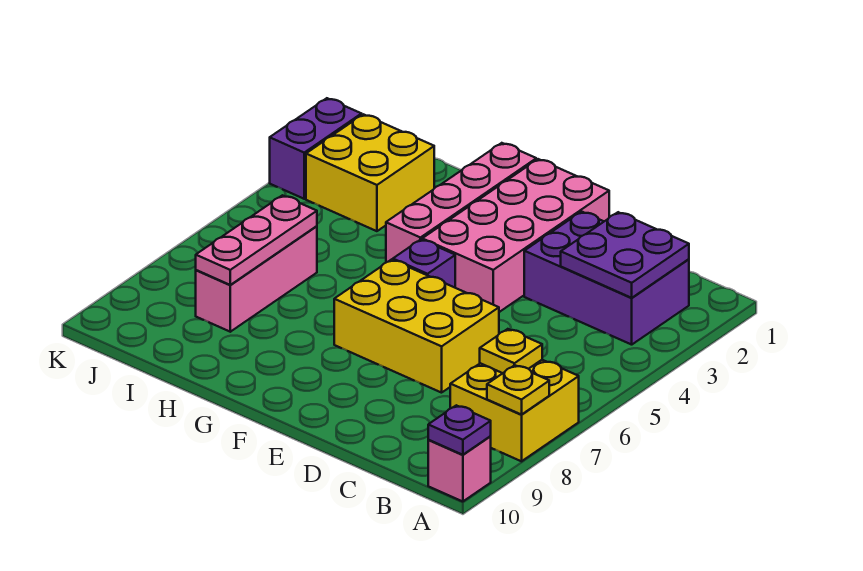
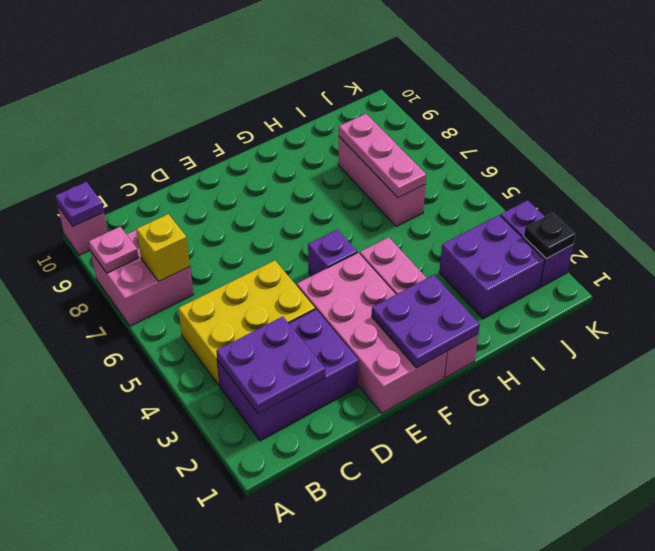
yellow 2x2 brick [450,360,579,461] -> pink 2x2 brick [91,230,194,326]
yellow 1x1 plate [487,365,549,415] -> pink 1x1 plate [89,227,139,273]
yellow 1x1 plate [480,329,542,373] -> yellow 1x1 brick [136,214,190,281]
yellow 2x3 brick [334,260,499,393] -> yellow 2x3 brick moved to [178,260,315,386]
none -> purple 2x2 plate [372,275,480,368]
yellow 2x2 brick [306,114,434,231] -> purple 2x2 brick [439,215,545,319]
none -> black 1x1 plate [524,213,576,259]

